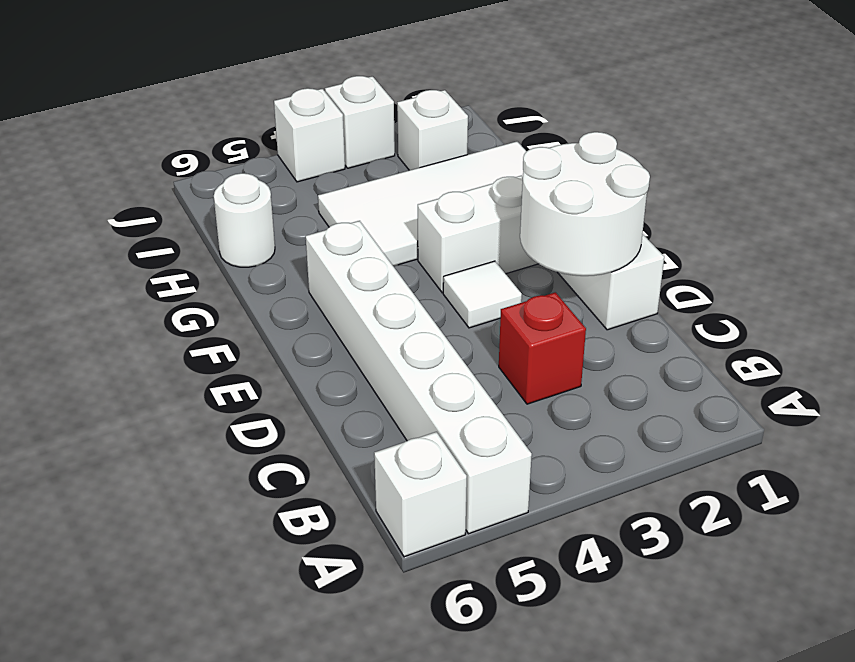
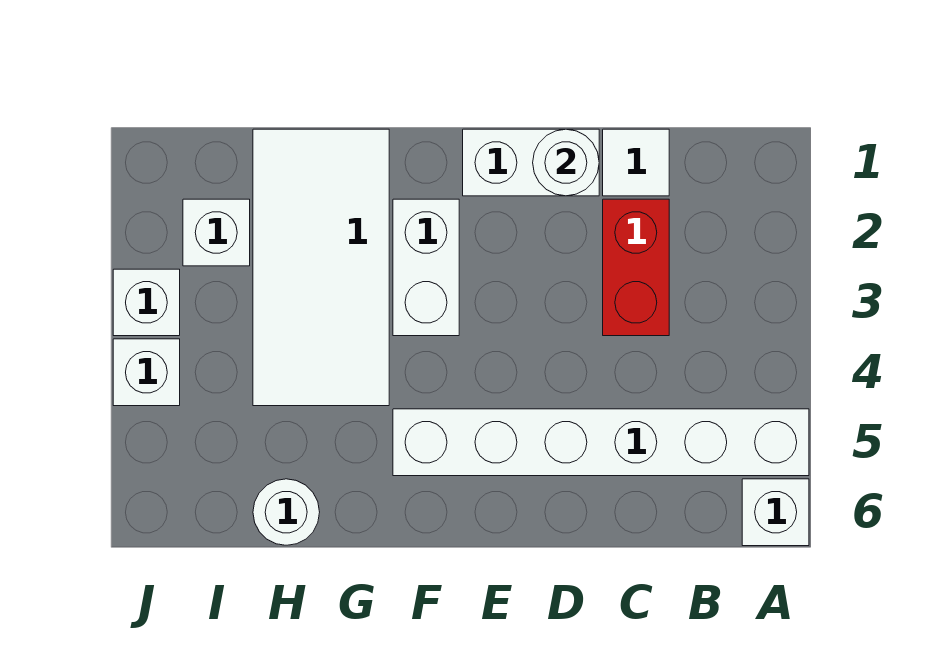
red 1x1 brick [499,292,586,404] -> red 1x2 brick [603,199,669,336]
white 2x2 round brick [520,132,650,276] -> white 1x1 round brick [533,129,599,196]
white 1x1 tile [443,261,522,328] -> white 1x1 tile moved to [603,129,669,196]

